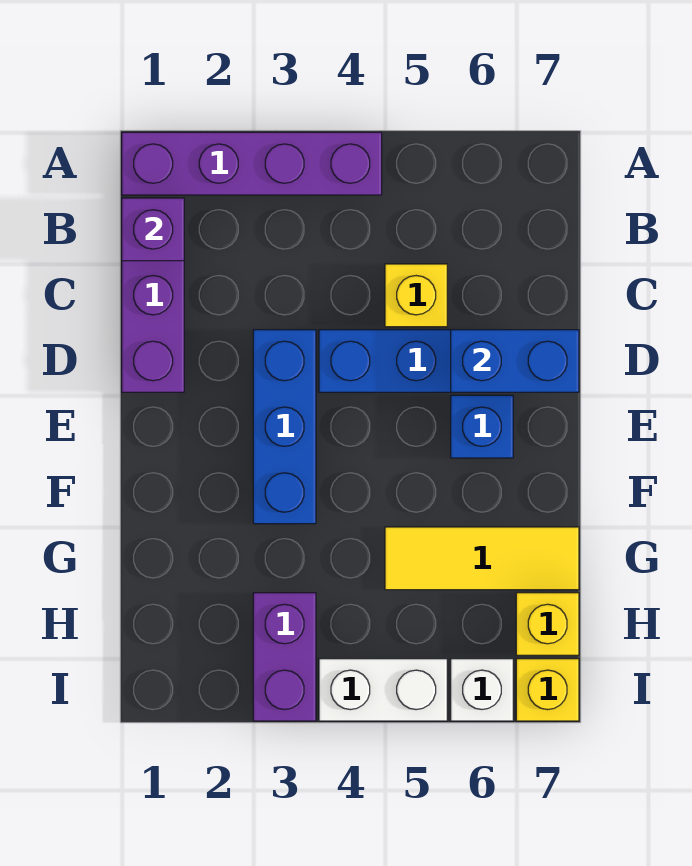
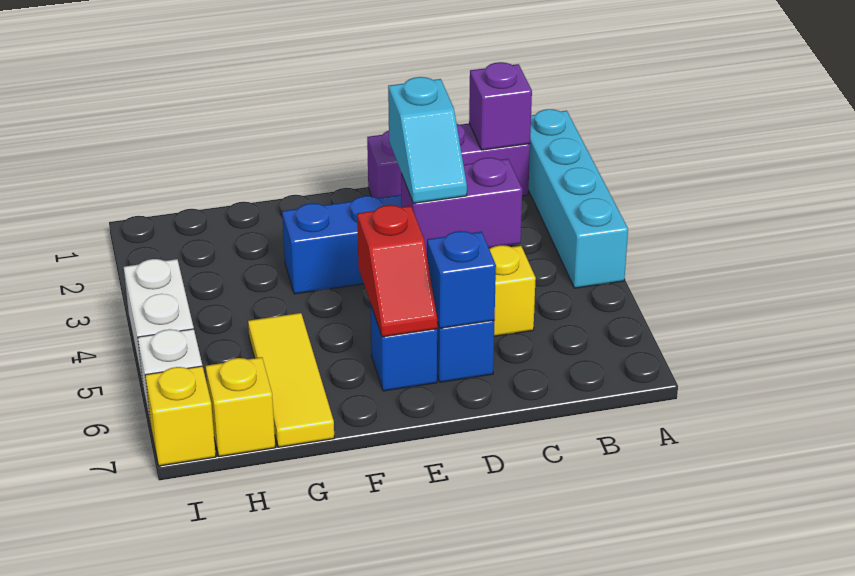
purple 1x4 brick [122,132,382,195] -> cyan 1x4 brick [528,109,628,288]
none -> cyan 1x2 slope [388,77,467,203]
blue 1x2 brick [451,330,579,392] -> blue 1x1 brick [427,231,496,328]
none -> red 1x2 slope [357,205,438,337]
purple 1x2 brick [253,593,316,721] -> purple 1x2 brick moved to [401,158,522,254]

